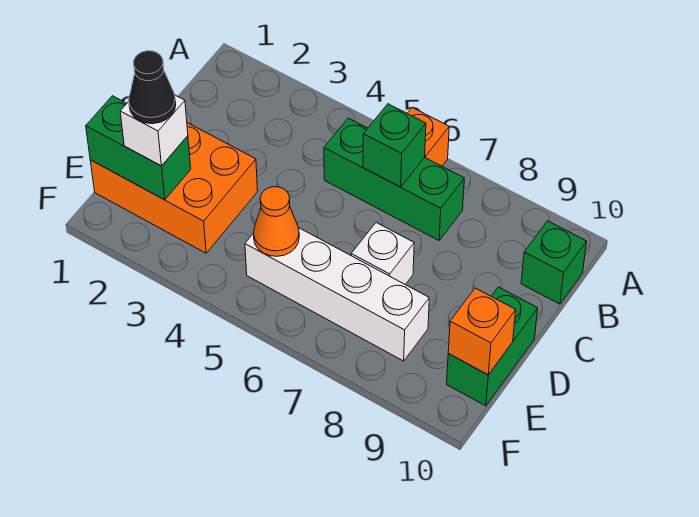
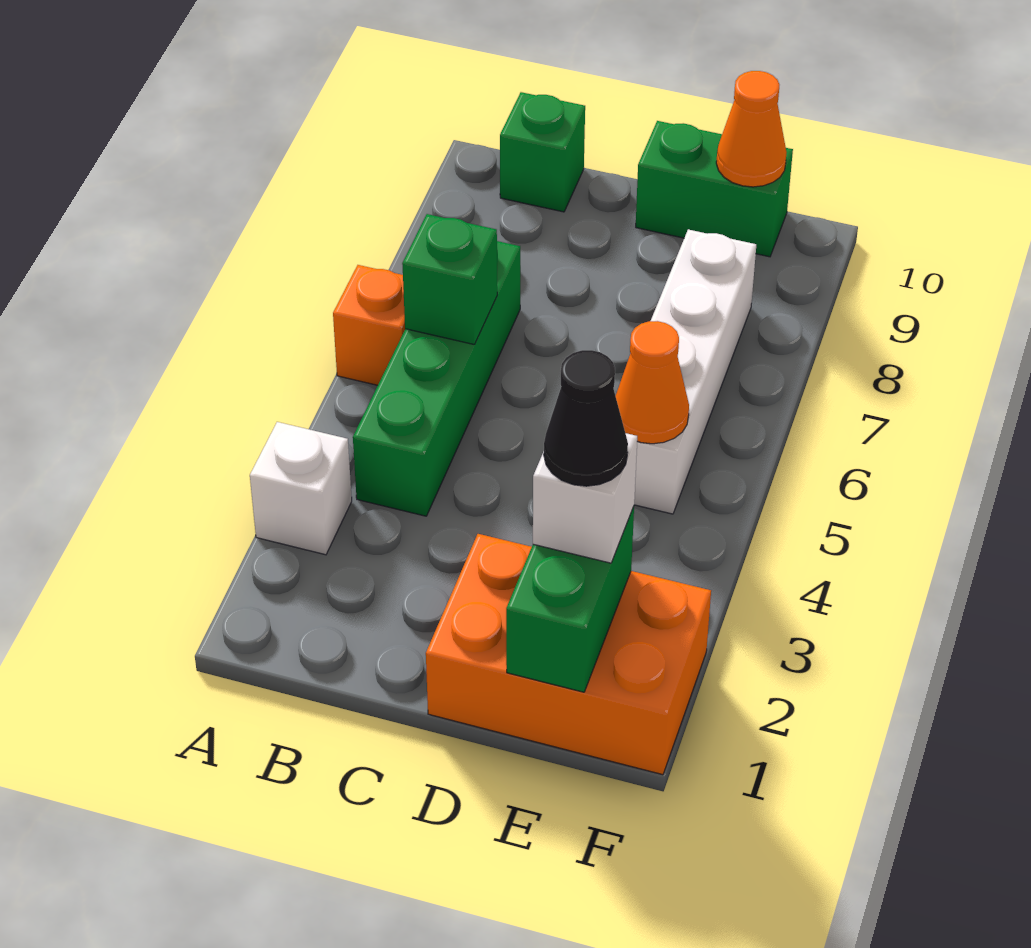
green 1x3 brick [324,118,464,240] -> green 1x4 brick [353,241,520,516]
orange 2x3 brick [90,123,258,253] -> orange 2x3 brick turned to [426,534,711,775]
white 1x1 brick [351,223,414,285] -> white 1x1 brick moved to [250,422,352,555]
orange 1x1 brick [448,288,516,375] -> orange 1x1 cone [716,71,787,187]

